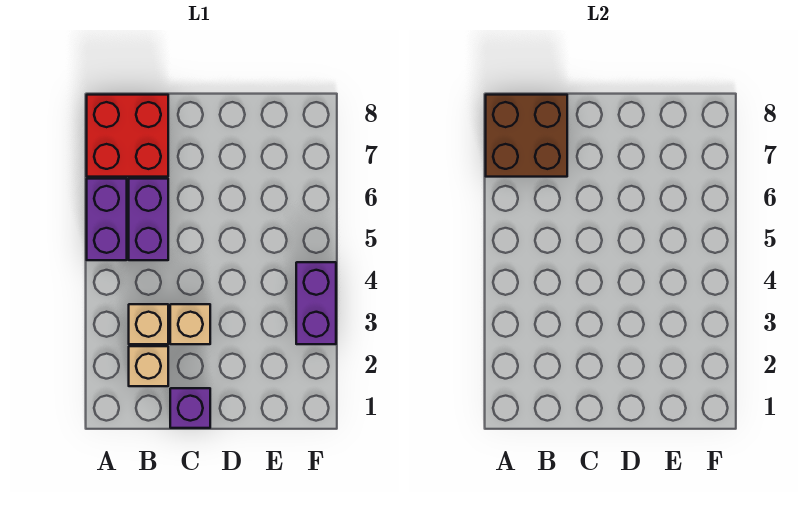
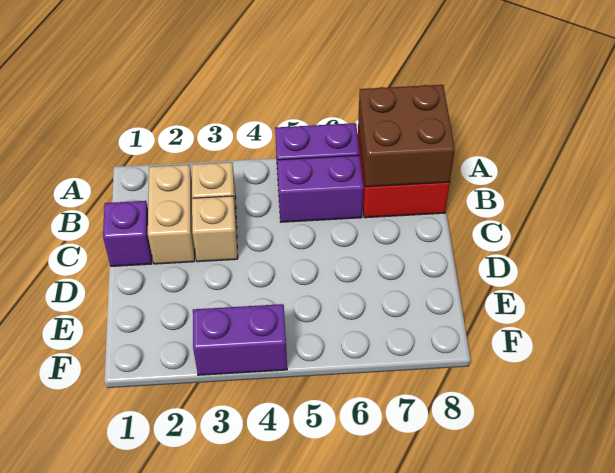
tan 1x1 brick [129,346,168,386] -> tan 1x2 brick [148,165,195,264]

